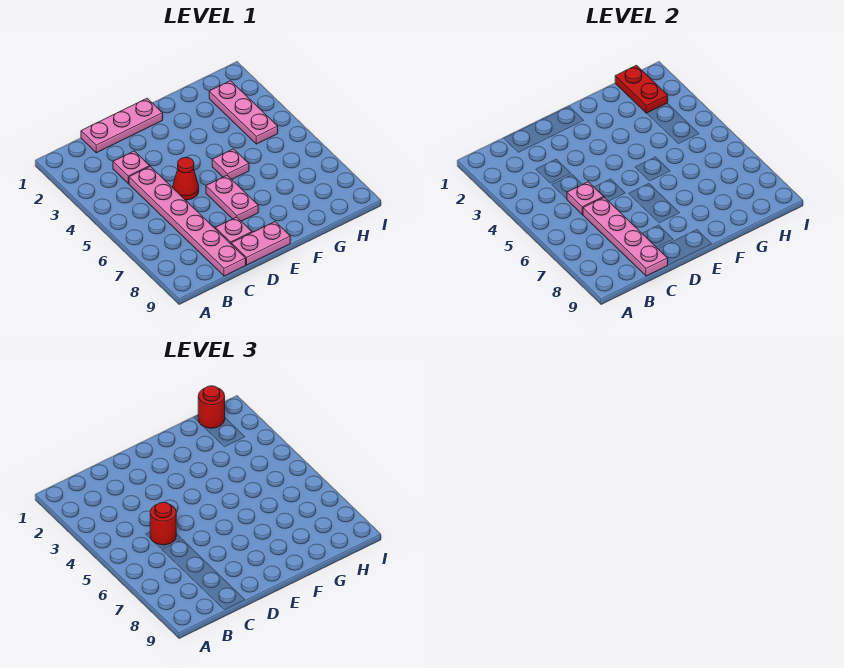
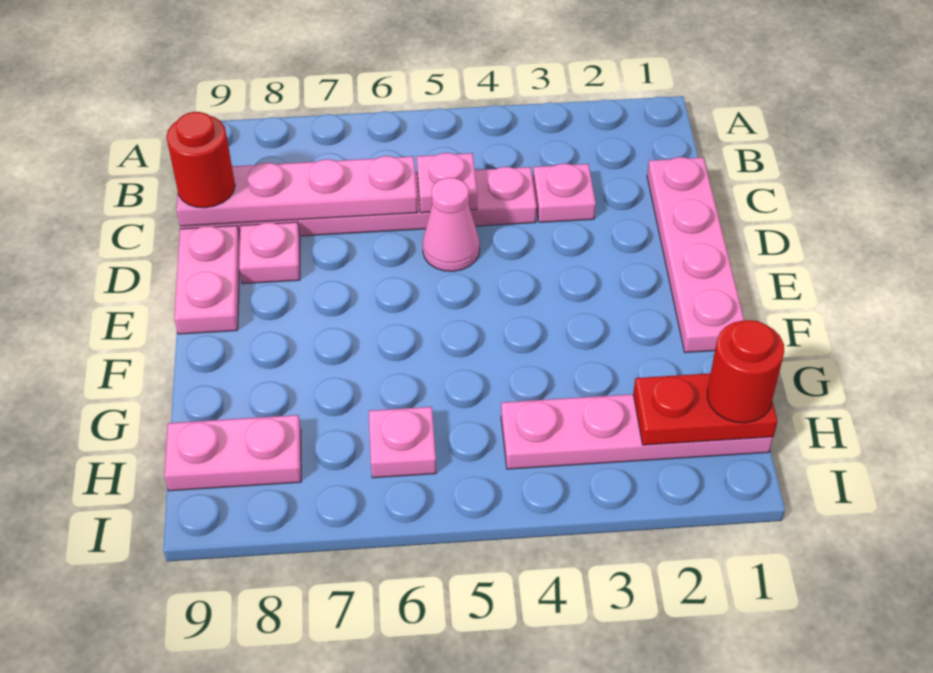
pink 1x3 plate [81,98,163,153] -> pink 1x4 plate [647,157,744,352]
red 1x1 round brick [150,502,176,545] -> red 1x1 round brick moved to [166,112,235,208]
red 1x1 cone [173,157,199,200] -> pink 1x1 cone [423,178,480,271]
pink 1x2 plate [206,175,258,221] -> pink 1x2 plate moved to [164,415,301,491]
pink 1x1 plate [212,149,249,179] -> pink 1x1 plate moved to [369,407,436,478]
pink 1x3 plate [209,81,278,144] -> pink 1x4 plate [501,394,773,469]

